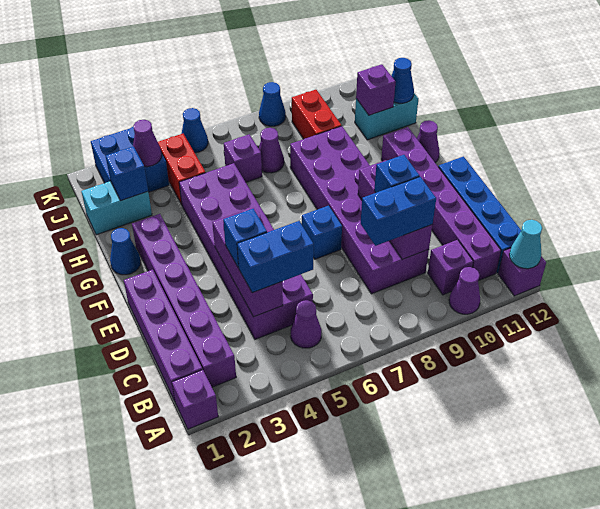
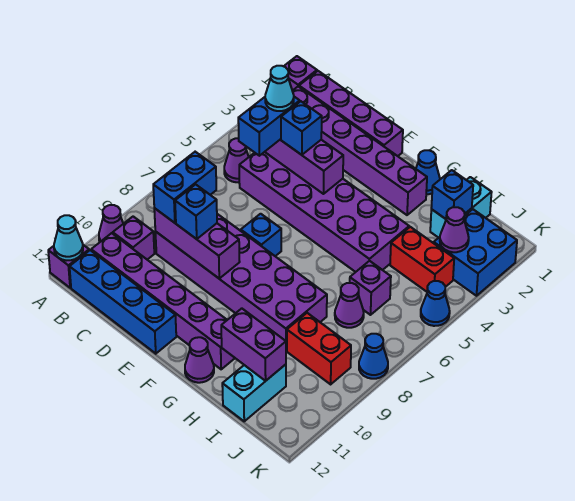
none -> cyan 1x1 cone [265,66,294,111]
purple 1x1 brick [356,64,395,115] -> purple 1x2 brick [221,308,286,381]
blue 1x1 cone [391,58,414,103] -> none

